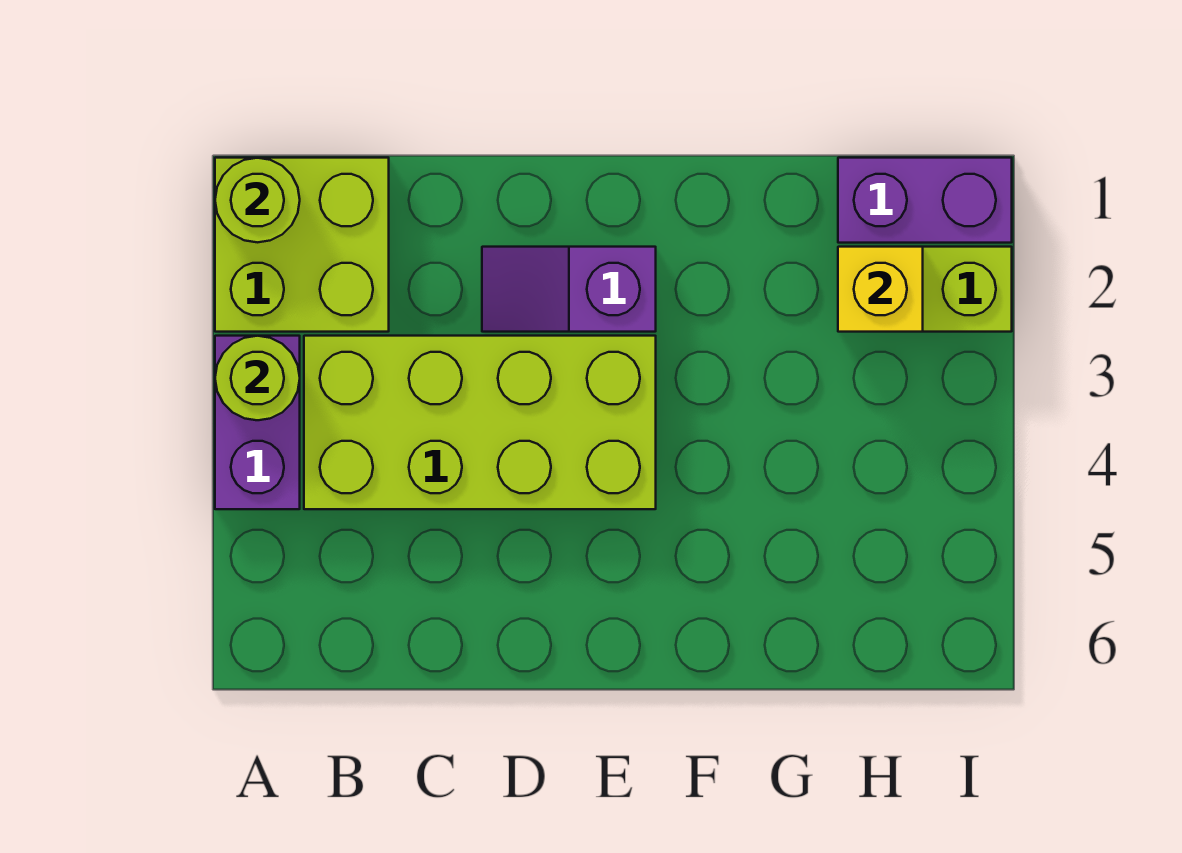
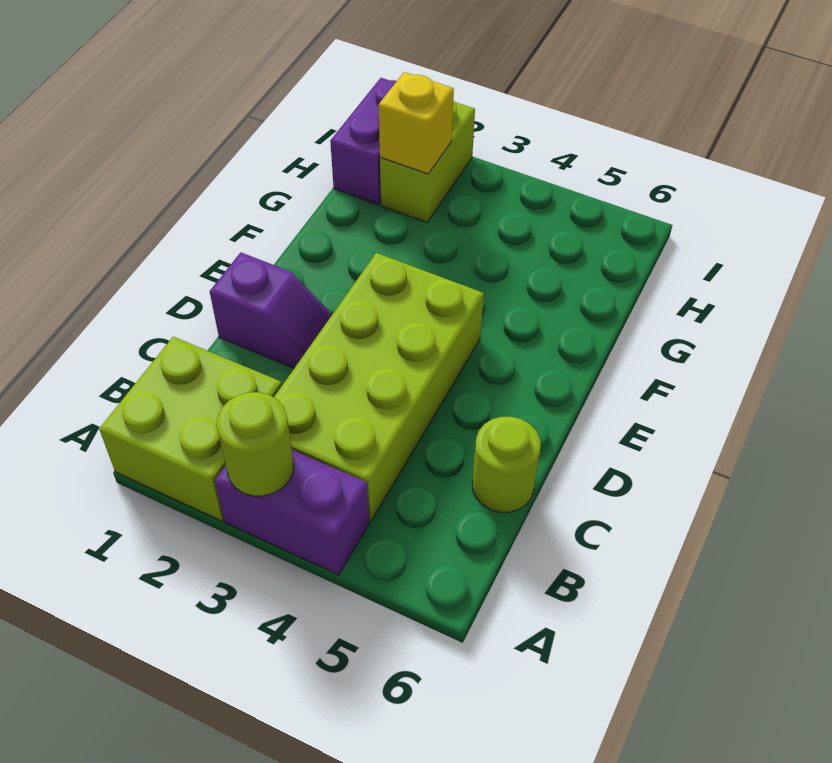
lime 1x1 round brick [215,158,300,242] -> lime 1x1 round brick moved to [472,417,541,512]
purple 1x2 slope [482,247,656,332] -> purple 1x2 slope turned to [210,252,332,368]

